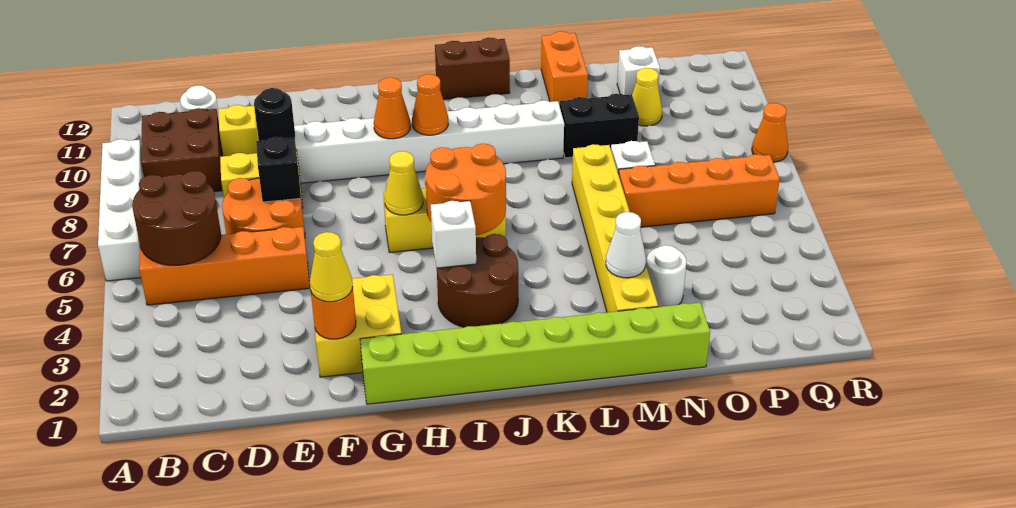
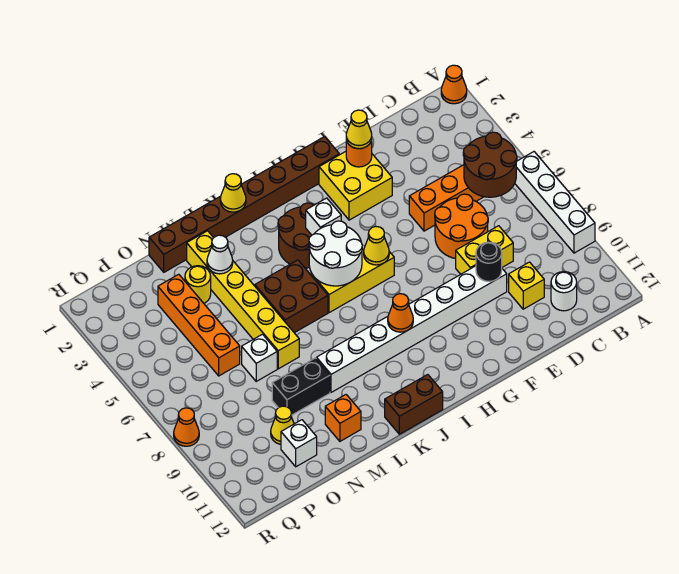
brown 2x2 brick [141,108,223,192] -> brown 2x2 brick moved to [255,260,328,333]
black 1x1 brick [256,137,301,202] -> none
lime 1x8 brick [360,302,710,404] -> brown 1x8 brick [149,137,339,272]
orange 1x1 cone [374,78,410,139] -> orange 1x1 cone moved to [441,65,467,104]
orange 2x2 round brick [426,144,506,235] -> white 2x2 round brick [309,221,362,286]
none -> yellow 1x1 cone [220,174,246,212]
orange 1x2 brick [541,31,588,106] -> orange 1x1 brick [325,395,361,441]
white 1x1 round brick [646,245,686,307] -> yellow 1x1 round brick [185,266,211,303]
orange 1x4 brick [618,154,780,227] -> orange 1x4 brick turned to [158,274,240,376]

